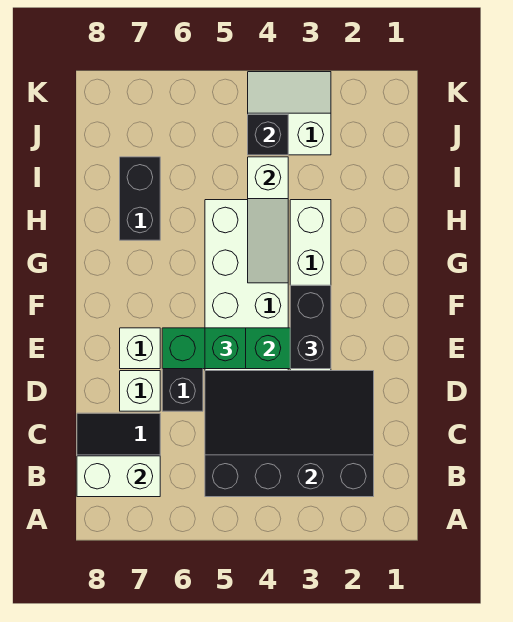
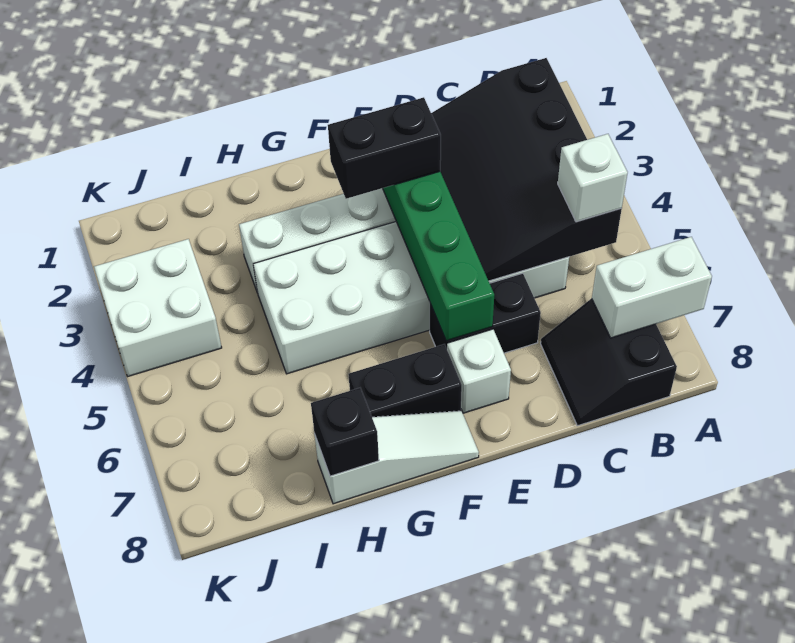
white 1x2 brick [77,456,160,497] -> white 1x2 brick turned to [592,237,712,338]
white 1x1 brick [120,371,160,411] -> white 1x1 brick moved to [558,134,628,222]
green 1x1 brick [205,328,246,369] -> none
white 1x3 slope [248,157,288,283] -> white 1x3 slope moved to [315,411,479,504]
black 1x2 brick [120,157,160,240] -> black 1x2 brick moved to [349,344,462,417]
white 2x2 slope [248,72,331,155] -> white 2x2 brick [94,239,222,376]
black 1x1 brick [248,114,288,155] -> black 1x1 brick moved to [311,388,379,476]

